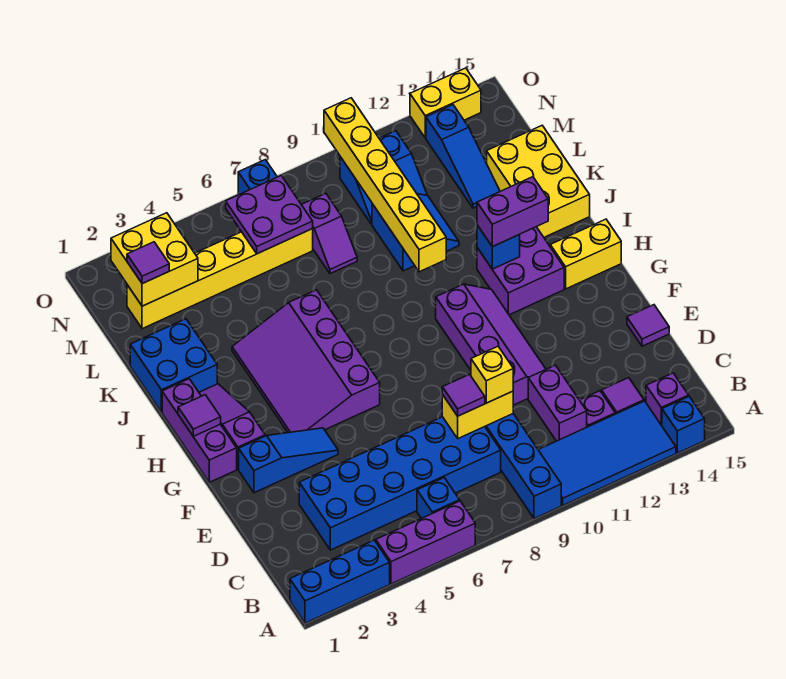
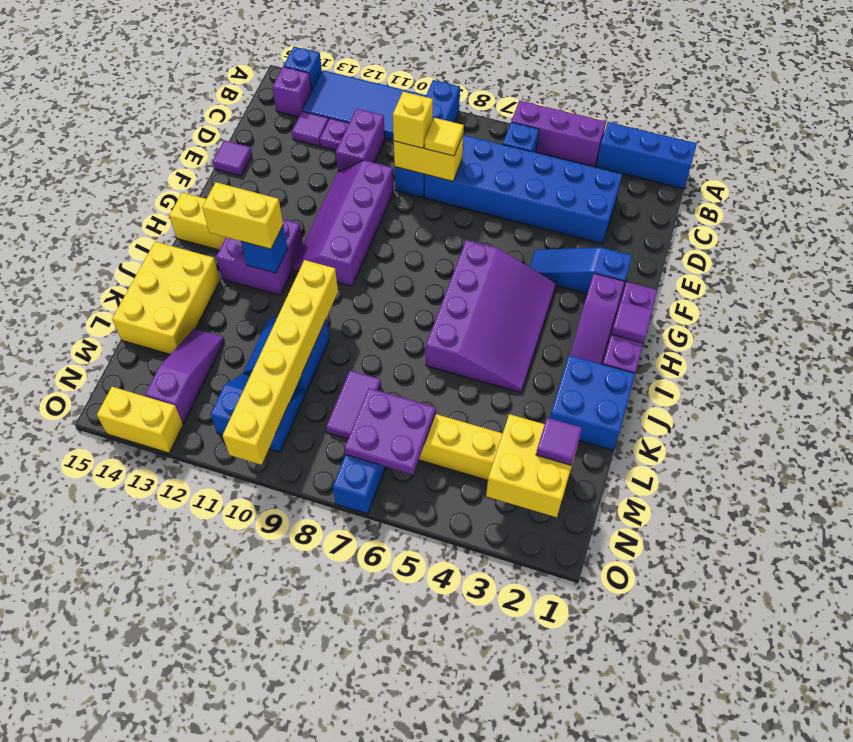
purple 1x1 tile [442,374,485,416] -> yellow 1x1 tile [425,118,464,156]
purple 1x2 brick [477,177,548,247] -> yellow 1x2 brick [202,182,283,249]
purple 1x2 slope [301,193,357,274] -> purple 1x2 tile [326,370,381,439]
blue 1x3 slope [426,105,500,208] -> purple 1x3 slope [145,329,224,423]

